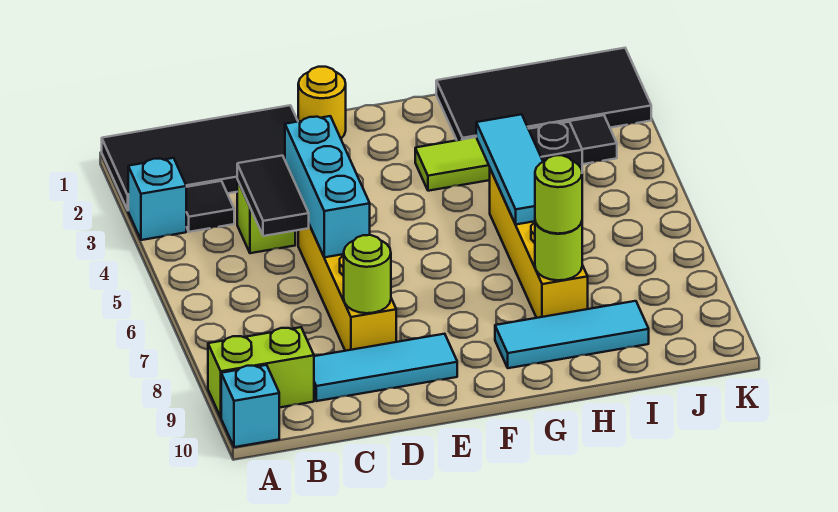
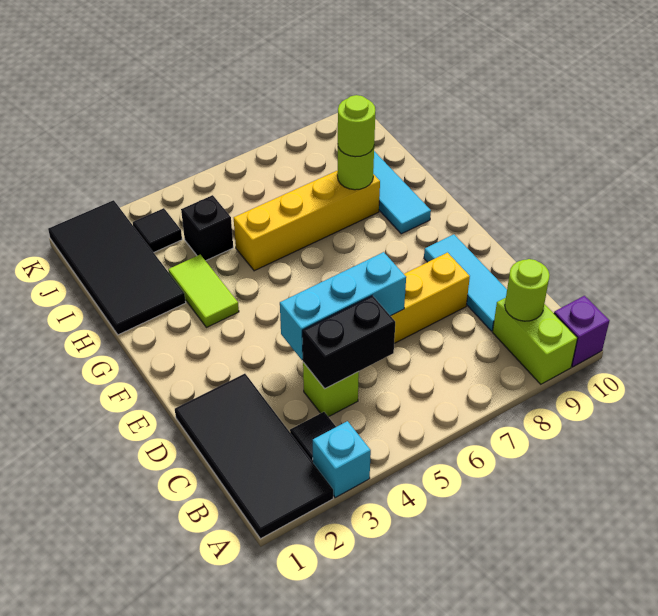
cyan 1x1 brick [221,365,279,447] -> purple 1x1 brick [554,296,609,367]
black 1x2 tile [237,156,309,236] -> black 1x2 brick [302,296,395,389]
lime 1x1 round brick [344,235,391,313] -> lime 1x1 round brick moved to [505,259,550,321]
yellow 1x1 round brick [298,67,346,138] -> none
cyan 1x3 tile [476,114,543,224] -> none

